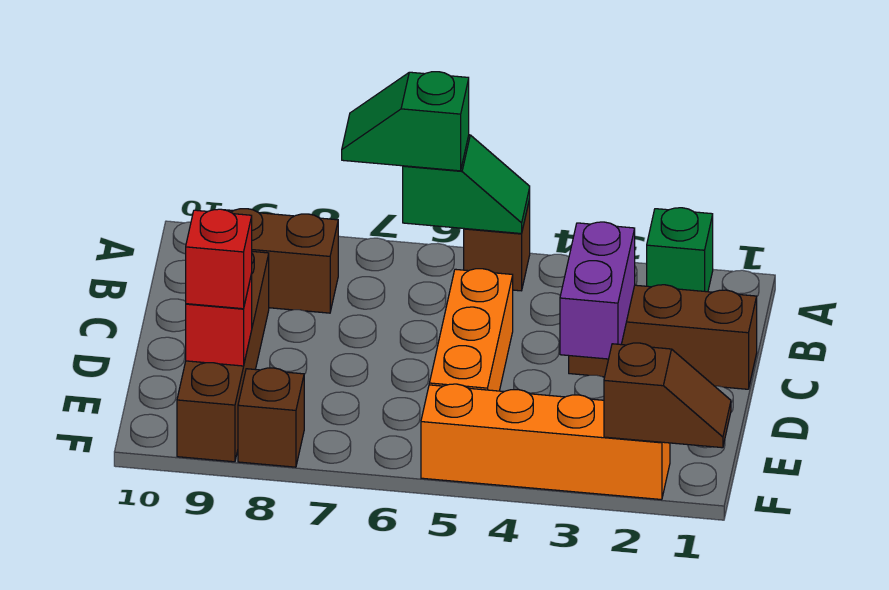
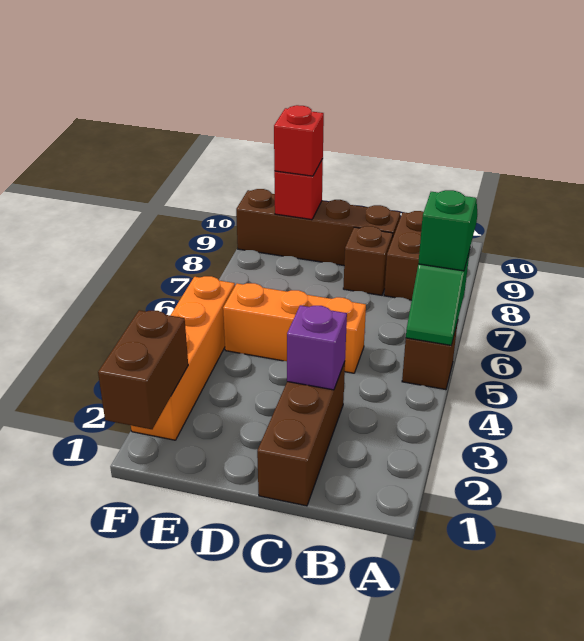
green 1x1 brick [647,208,713,292] -> none
purple 1x2 brick [560,222,635,359] -> purple 1x1 brick [287,305,347,390]
brown 1x2 slope [604,343,731,448] -> brown 1x2 brick [98,310,188,429]
brown 1x1 brick [238,368,304,467] -> brown 1x1 brick moved to [343,226,393,295]

